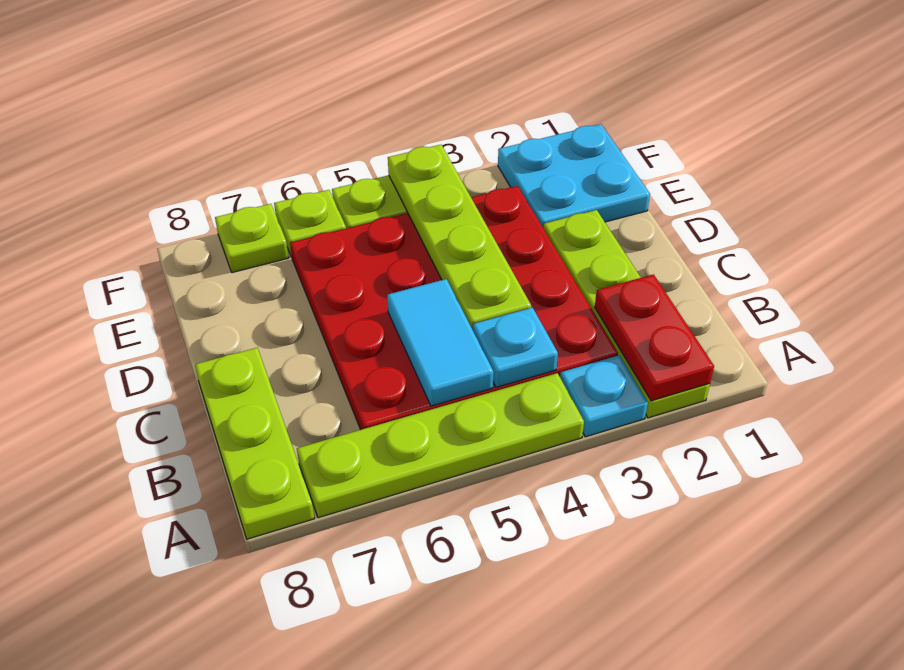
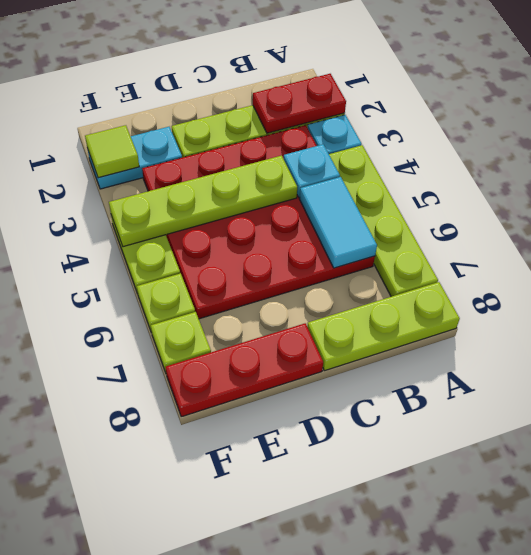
cyan 1x2 tile [387,279,493,406] -> cyan 1x2 tile turned to [299,177,377,268]
none -> red 1x3 plate [166,323,323,417]
cyan 2x2 plate [498,124,650,227] -> cyan 1x2 plate [88,127,182,189]
none -> lime 1x1 tile [85,125,139,178]

